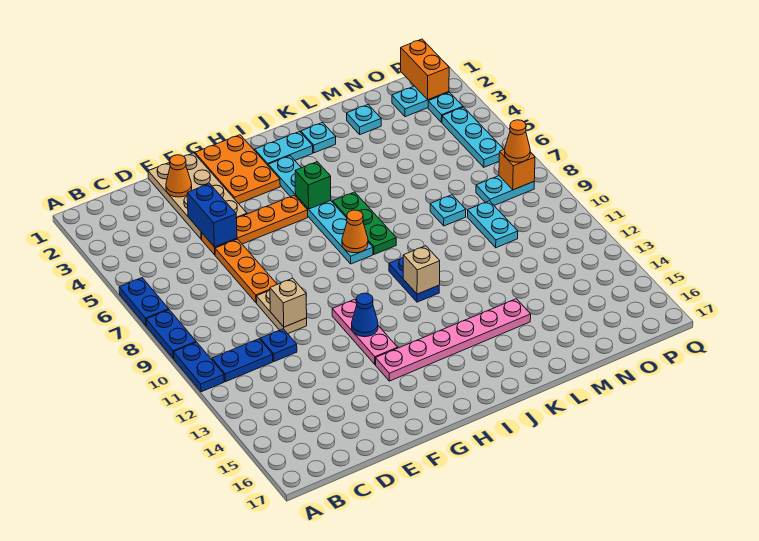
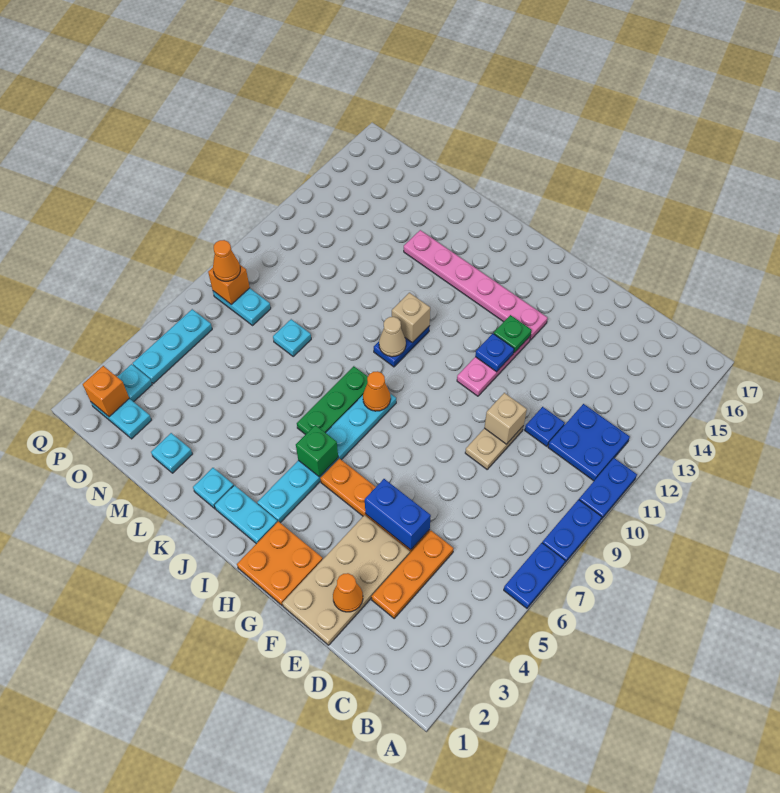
blue 1x2 plate [212,339,273,382] -> blue 2x2 plate [548,404,630,481]
blue 1x2 brick [187,184,237,247] -> blue 1x2 brick turned to [365,479,431,550]
orange 1x3 plate [215,239,277,303] -> orange 1x3 plate moved to [371,531,454,618]
orange 2x3 plate [195,135,280,204] -> orange 2x2 plate [237,521,323,605]
blue 1x1 cone [352,293,378,337] -> blue 1x1 plate [475,334,514,372]
none -> green 1x1 plate [494,315,532,353]
none -> tan 1x1 cone [379,317,406,357]
cyan 1x2 plate [467,201,518,248] -> none
orange 1x2 brick [401,39,449,100] -> orange 1x1 brick [83,366,129,417]

